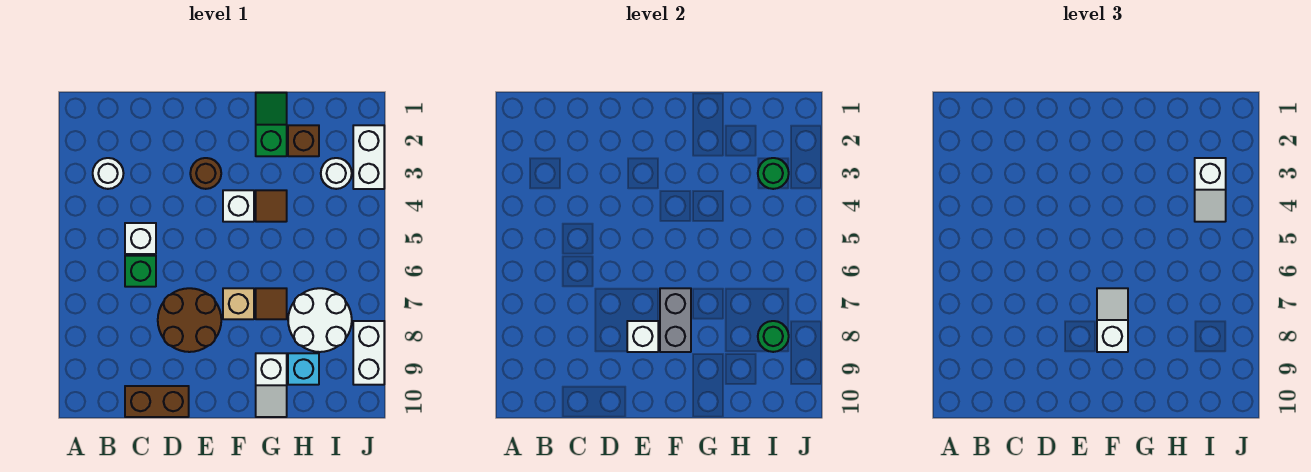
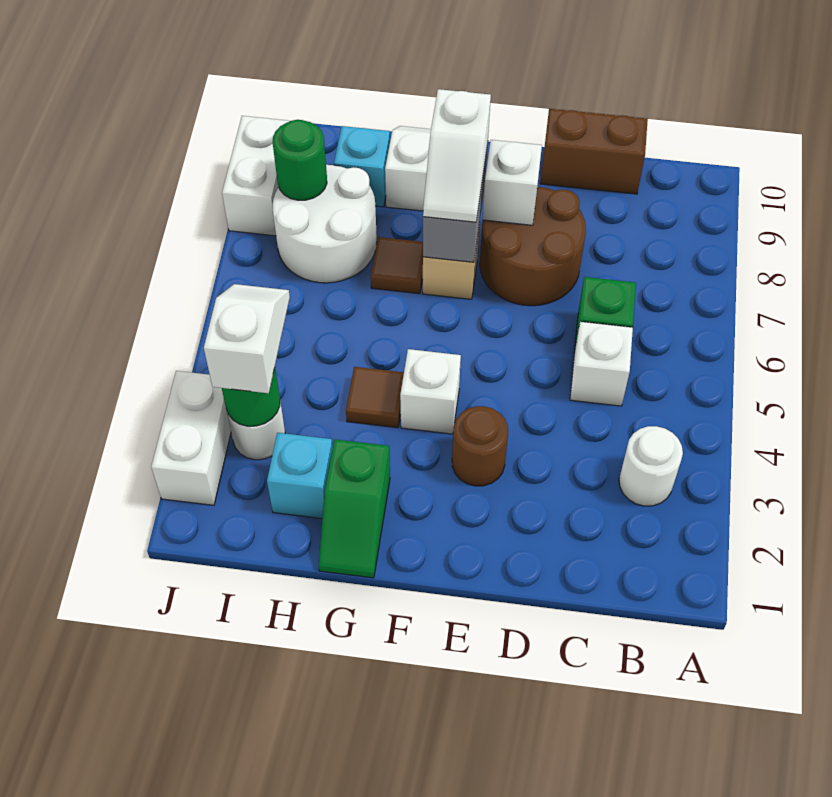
brown 1x1 brick [288,125,319,156] -> cyan 1x1 brick [267,433,333,519]

